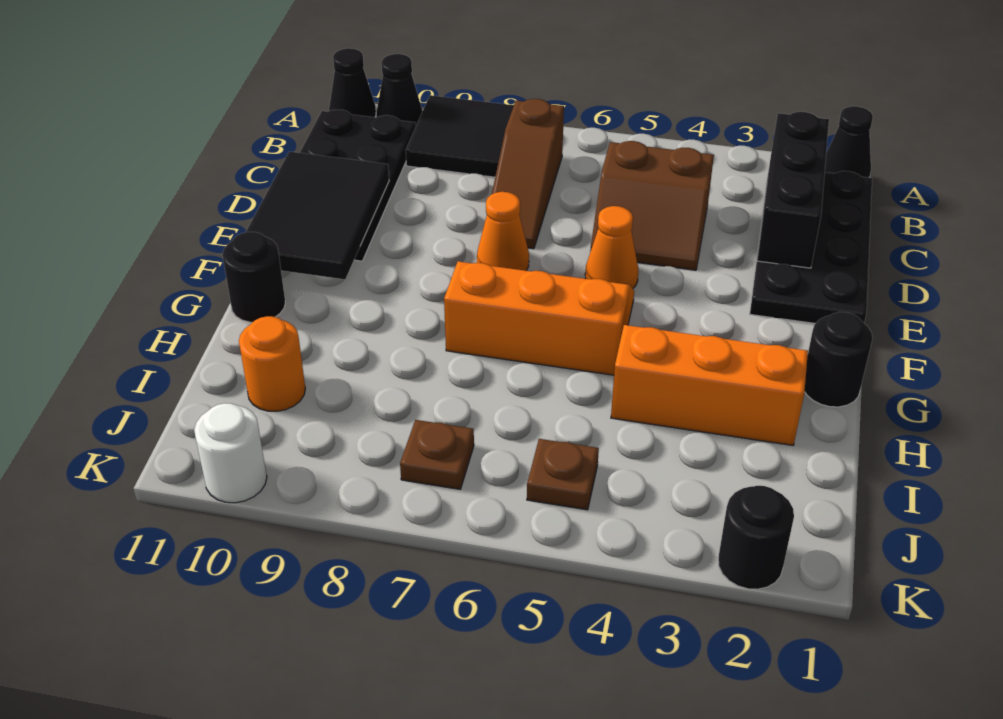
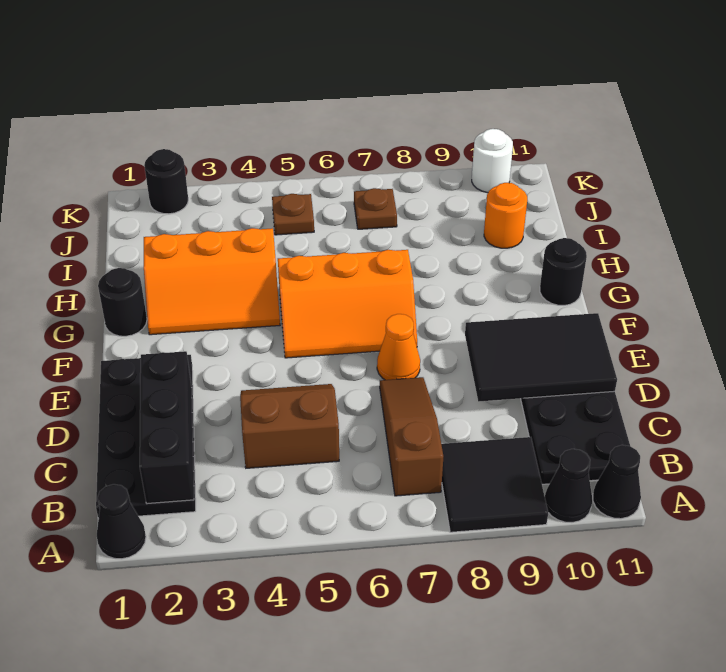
black 2x3 tile [246,152,389,279] -> black 2x3 tile turned to [465,313,617,402]
orange 1x1 cone [585,206,638,289] -> none

